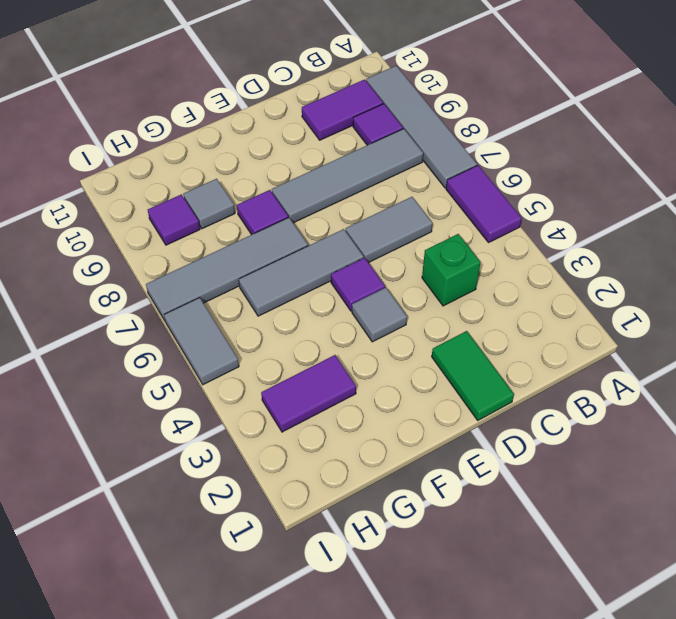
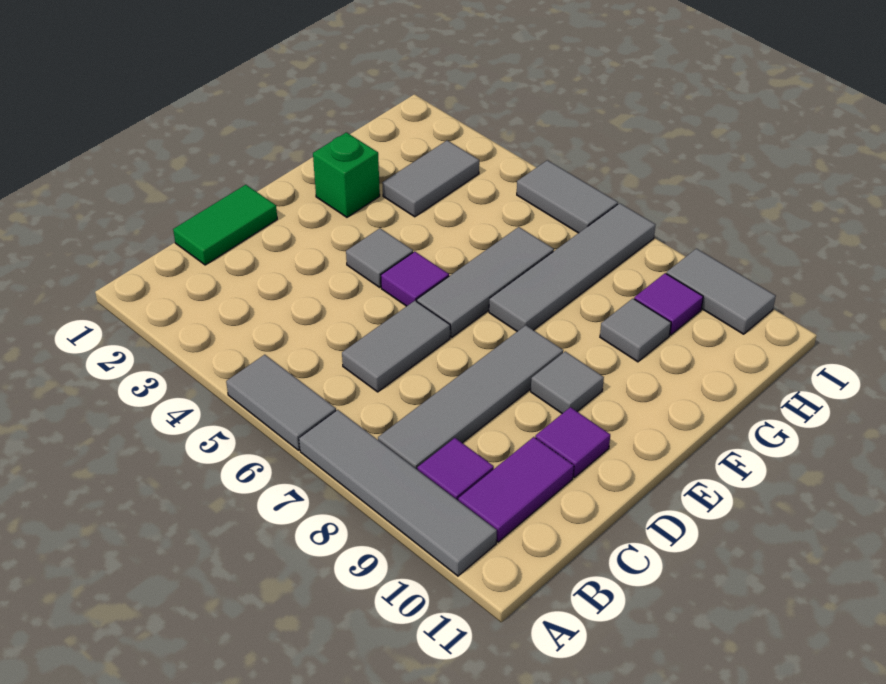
purple 1x2 tile [446,165,522,242] -> grey 1x2 tile [226,355,336,450]
green 1x1 brick [422,234,481,306] -> green 1x1 brick moved to [313,132,380,217]
green 1x2 tile [432,331,514,420] -> green 1x2 tile turned to [173,185,277,265]
none -> grey 1x1 tile [531,351,604,413]
purple 1x1 tile [237,190,288,235] -> purple 1x1 tile moved to [535,407,610,477]
purple 1x2 tile [261,355,356,432] -> grey 1x2 tile [382,140,479,217]
none -> grey 1x2 tile [666,249,776,334]

